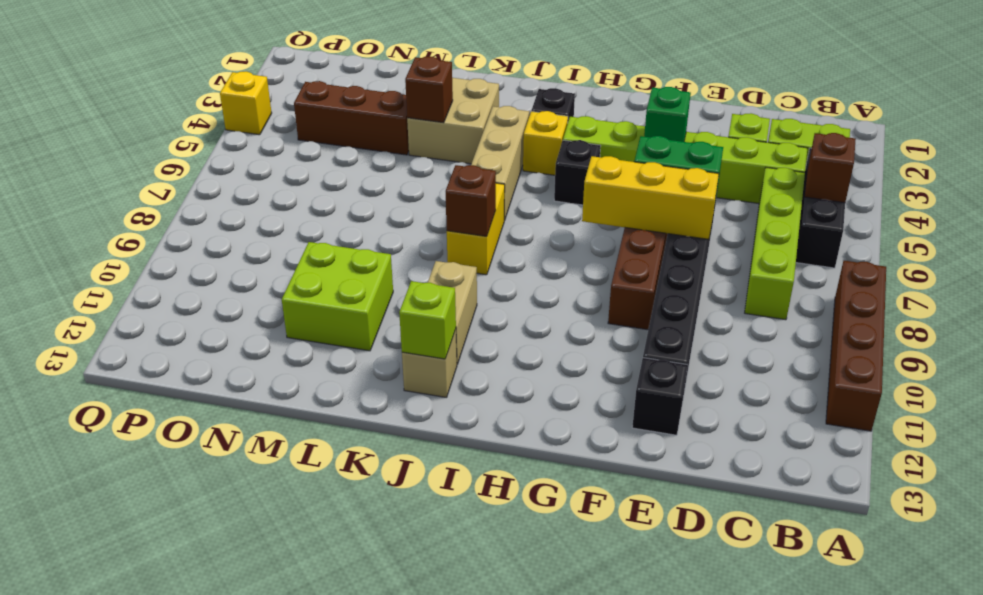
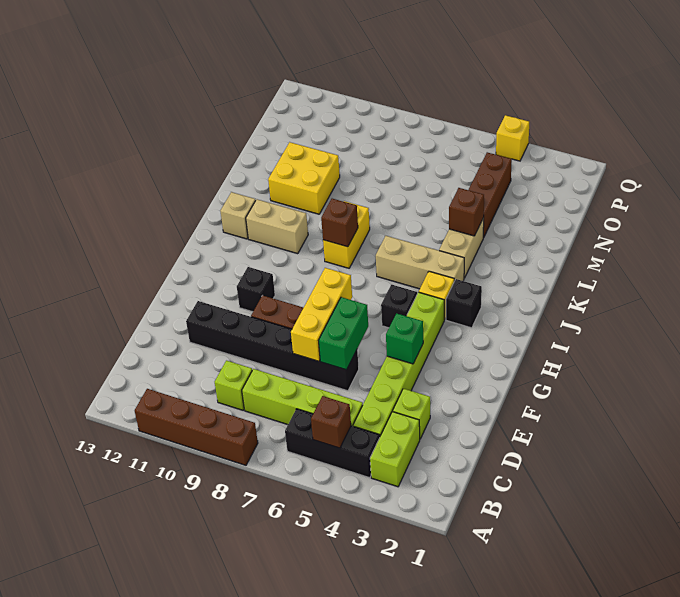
black 1x1 brick [632,358,688,435] -> black 1x1 brick moved to [237,267,275,312]
yellow 1x2 brick [447,183,505,275] -> yellow 1x2 brick turned to [323,201,370,268]
lime 1x1 brick [399,281,456,359] -> lime 1x1 brick moved to [215,361,252,410]
tan 2x2 brick [407,78,499,164] -> tan 1x2 brick [439,218,484,278]
lime 2x2 brick [282,242,393,351] -> yellow 2x2 brick [268,142,340,214]

